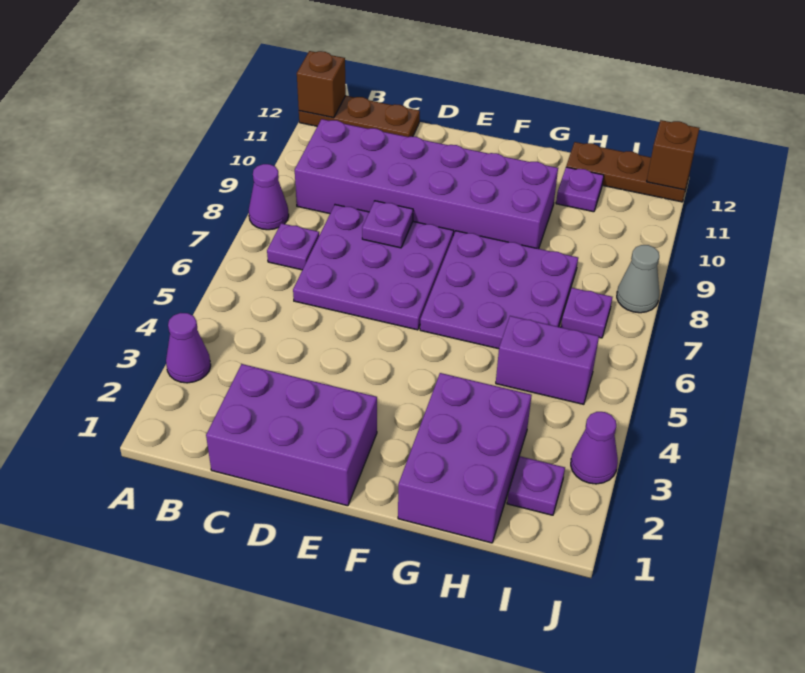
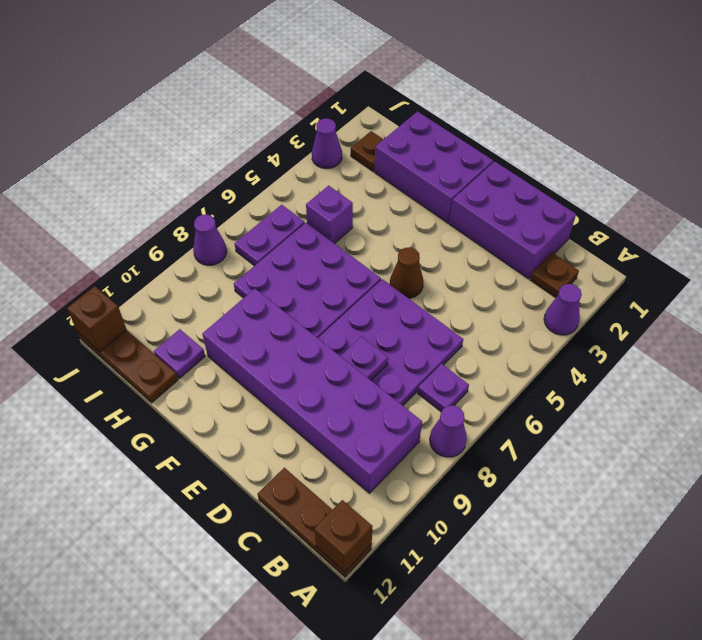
none -> brown 1x1 plate [530,253,579,298]
none -> brown 1x1 cone [390,247,423,298]
purple 2x3 brick [398,373,532,543] -> purple 2x3 brick turned to [374,111,493,223]
purple 1x2 brick [496,316,599,404] -> purple 1x1 brick [306,186,353,244]
purple 1x1 plate [507,456,565,515] -> brown 1x1 plate [351,131,384,171]
purple 1x1 plate [561,288,612,338] -> purple 1x2 plate [235,205,305,266]
grey 1x1 cone [617,245,659,313] -> purple 1x1 cone [193,215,227,265]

